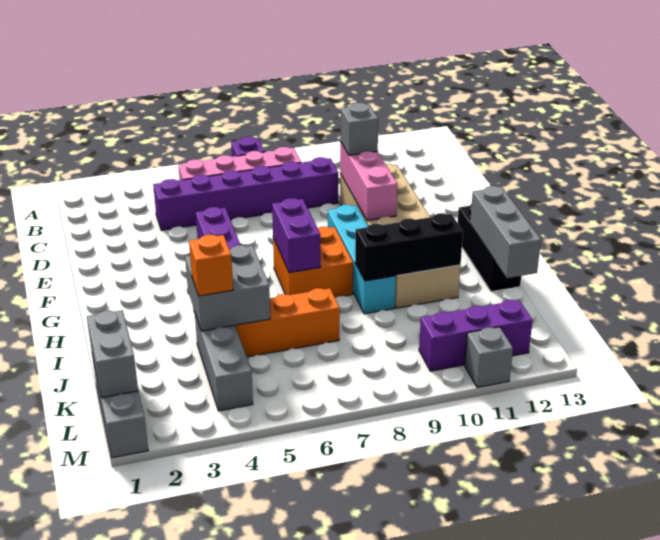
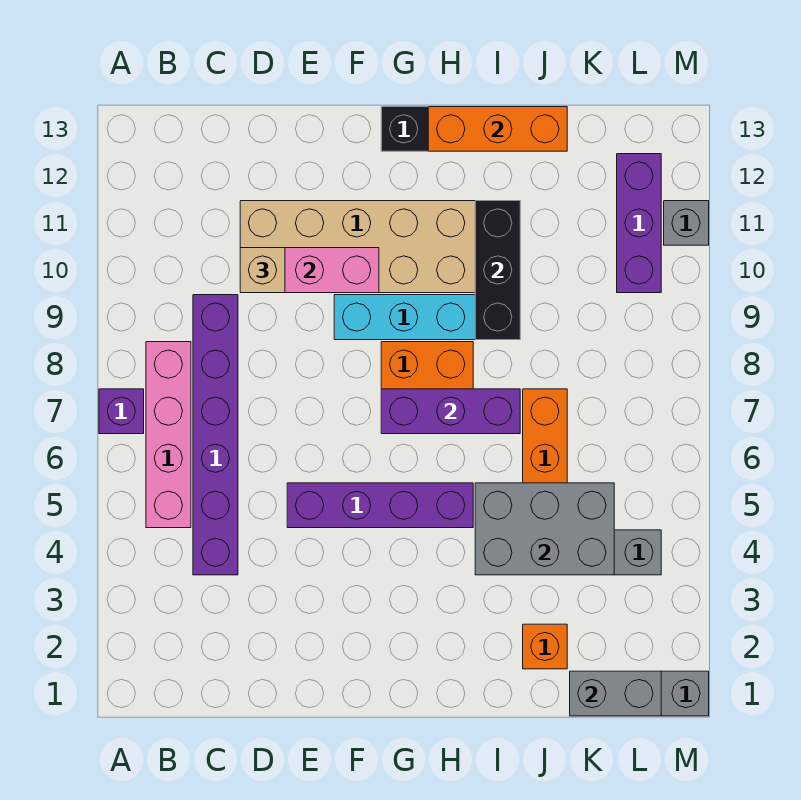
grey 1x1 brick [340,103,378,155] -> tan 1x1 brick [240,248,285,293]
purple 1x2 brick [272,198,321,273] -> purple 1x3 brick [381,389,520,434]
grey 1x3 brick [470,186,541,278] -> orange 1x3 brick [428,107,567,151]
grey 2x2 brick [185,245,270,331] -> grey 2x3 brick [475,483,614,575]
orange 1x1 brick [189,235,233,296] -> orange 1x1 brick moved to [523,624,567,669]

